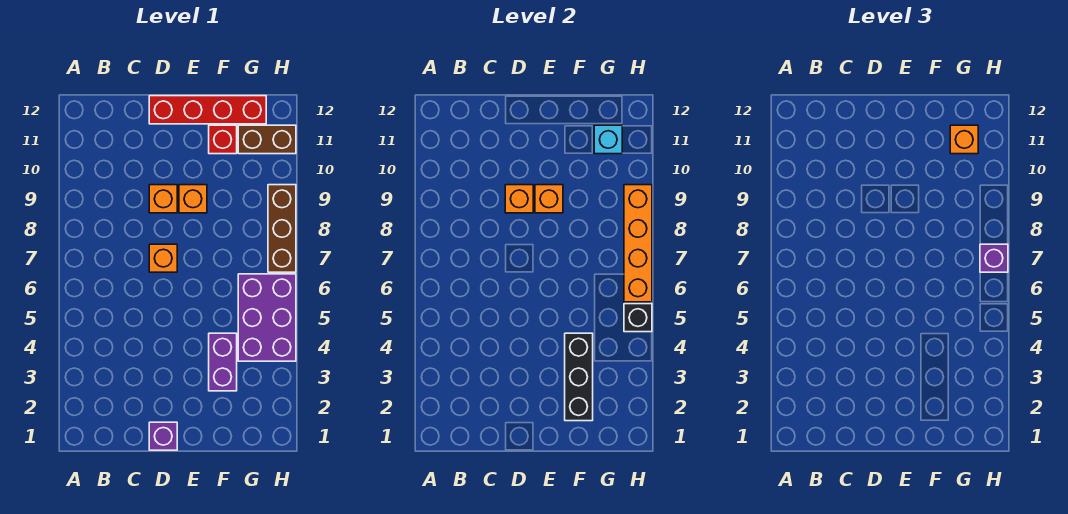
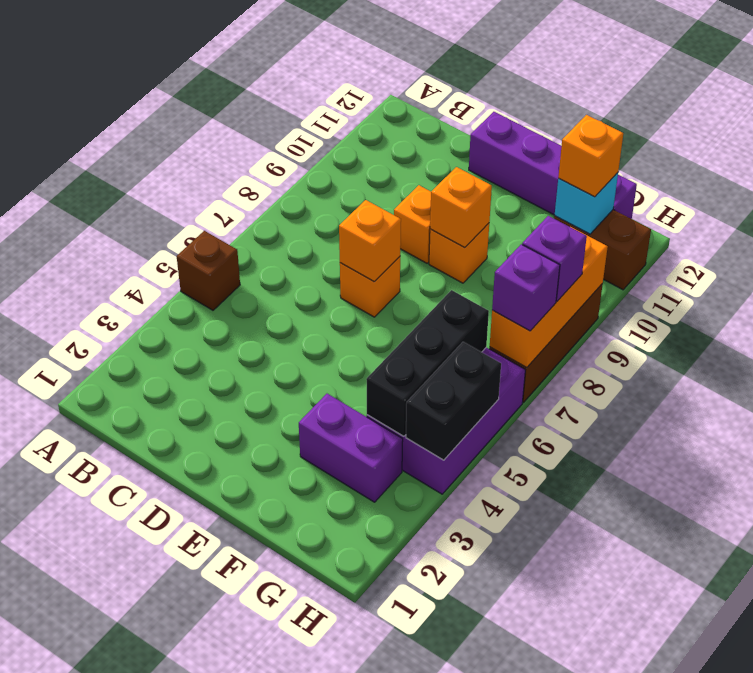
none -> brown 1x1 brick [177,231,240,310]
purple 1x1 brick [149,422,177,450] -> purple 1x1 brick moved to [522,216,587,301]
orange 1x1 brick [505,185,533,213] -> orange 1x1 brick moved to [339,200,401,281]
red 1x4 brick [149,96,266,124] -> purple 1x4 brick [469,112,637,219]
black 1x3 brick [565,333,593,421] -> black 1x3 brick moved to [366,290,489,436]
purple 1x2 brick [209,333,237,391] -> purple 1x2 brick turned to [299,394,403,502]
red 1x1 brick [209,125,237,154] -> none
black 1x1 brick [624,304,652,332] -> black 1x2 brick [406,342,501,460]
orange 1x4 brick [624,185,652,302] -> orange 1x3 brick [490,227,608,367]

